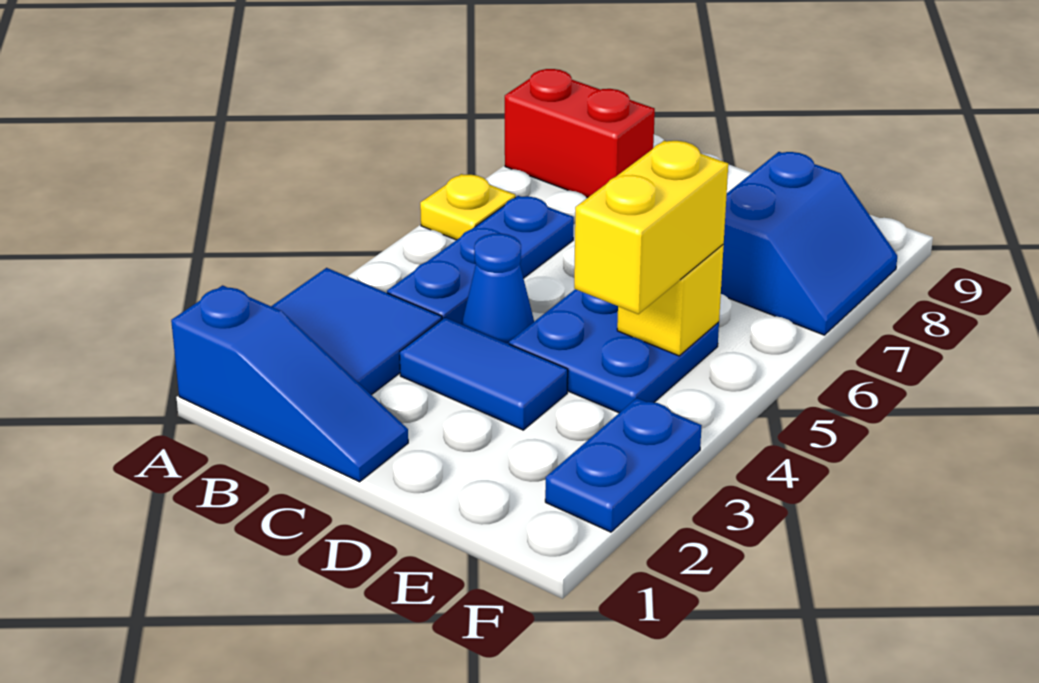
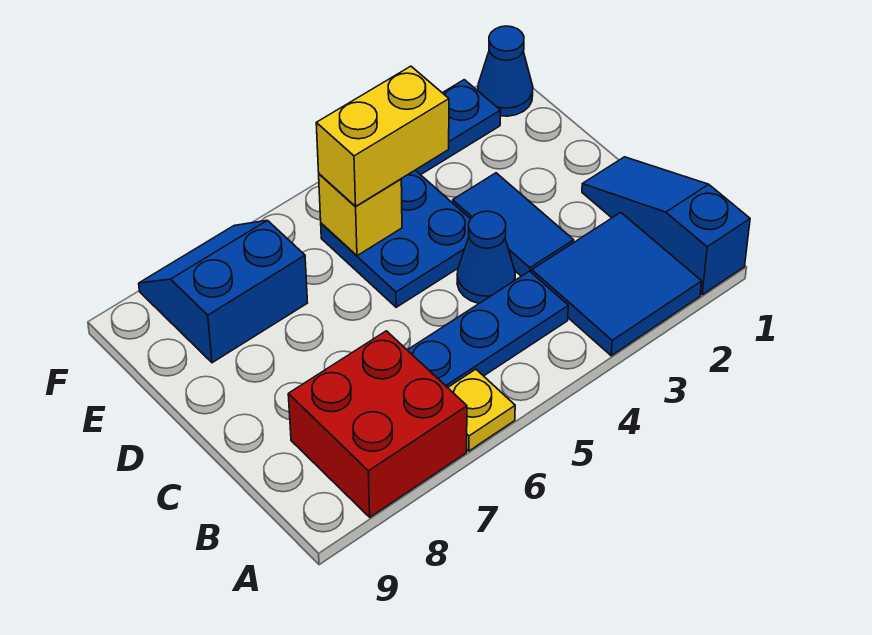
red 1x2 brick [505,69,655,198] -> red 2x2 brick [288,331,467,517]
none -> blue 1x1 cone [478,26,533,116]

